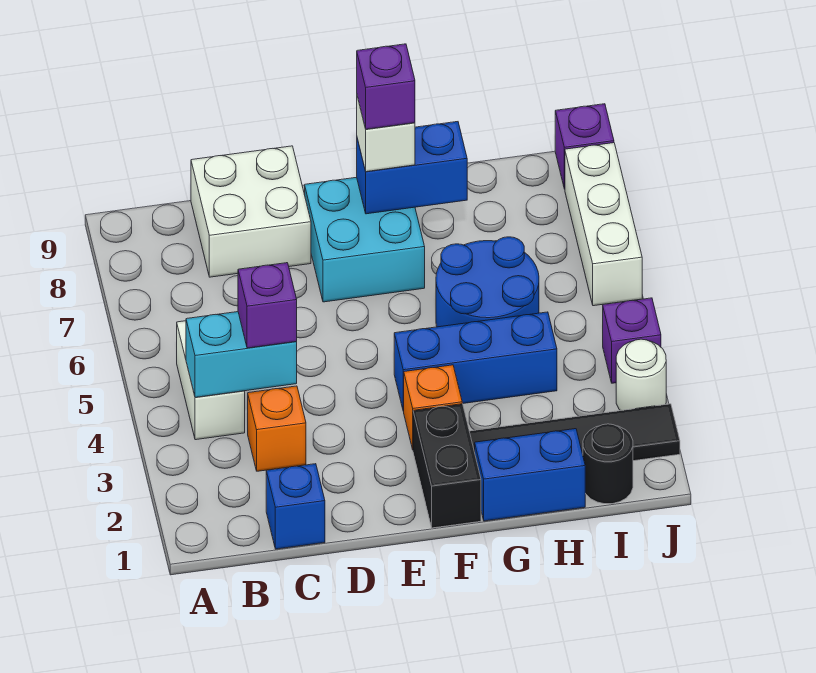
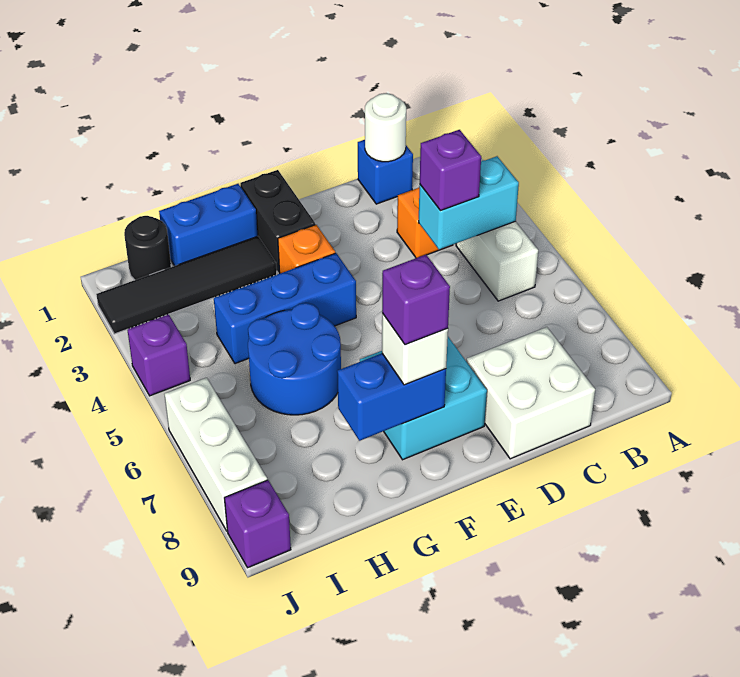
white 1x1 round brick [616,339,666,411] -> white 1x1 round brick moved to [365,93,406,162]

